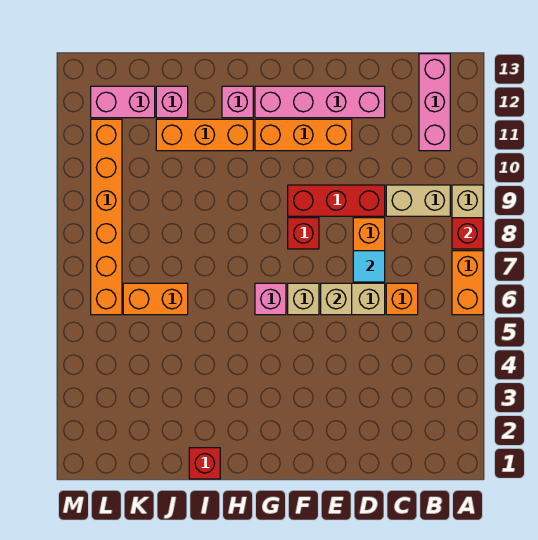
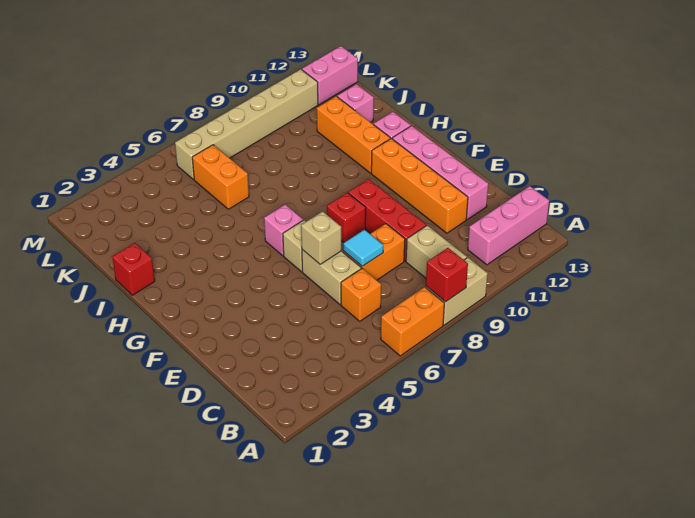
orange 1x3 brick [255,119,352,151] -> orange 1x4 brick [371,138,468,233]
pink 1x2 brick [91,86,155,118] -> pink 1x2 brick turned to [302,46,358,105]
orange 1x6 brick [91,119,122,315] -> tan 1x6 brick [175,69,318,180]

